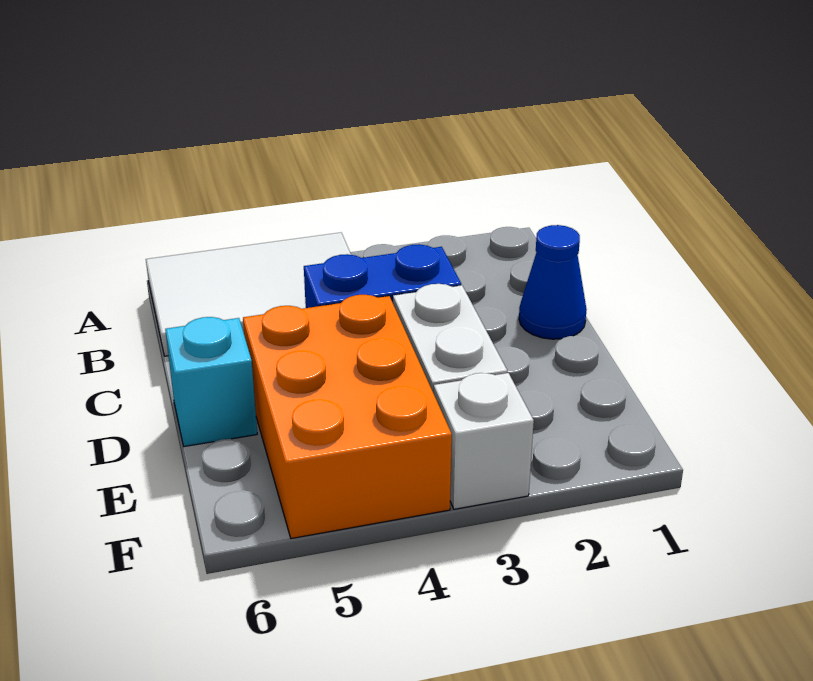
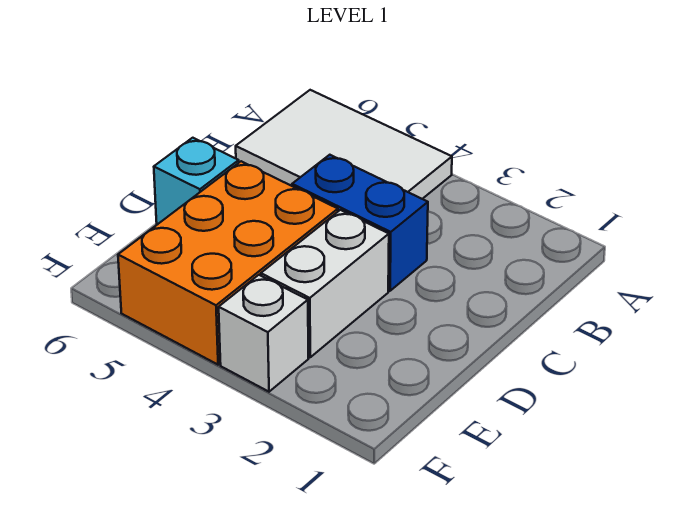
blue 1x1 cone [519,225,587,339] -> none

